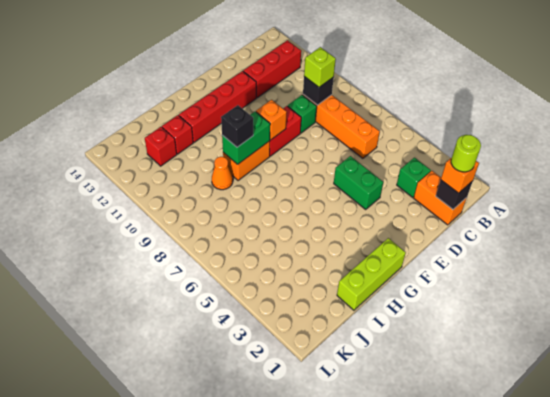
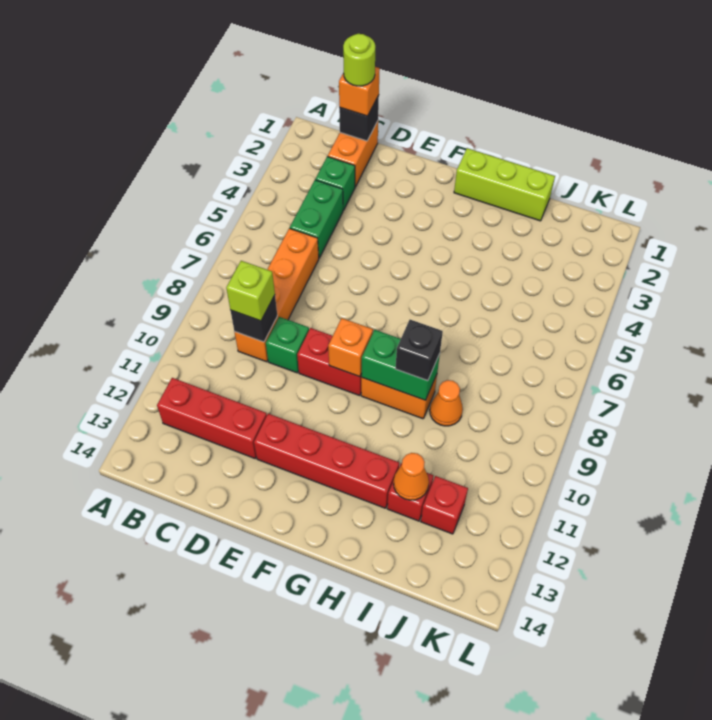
green 1x2 brick [334,156,383,209] -> green 1x2 brick moved to [290,180,343,258]
none -> orange 1x1 cone [394,453,429,500]

